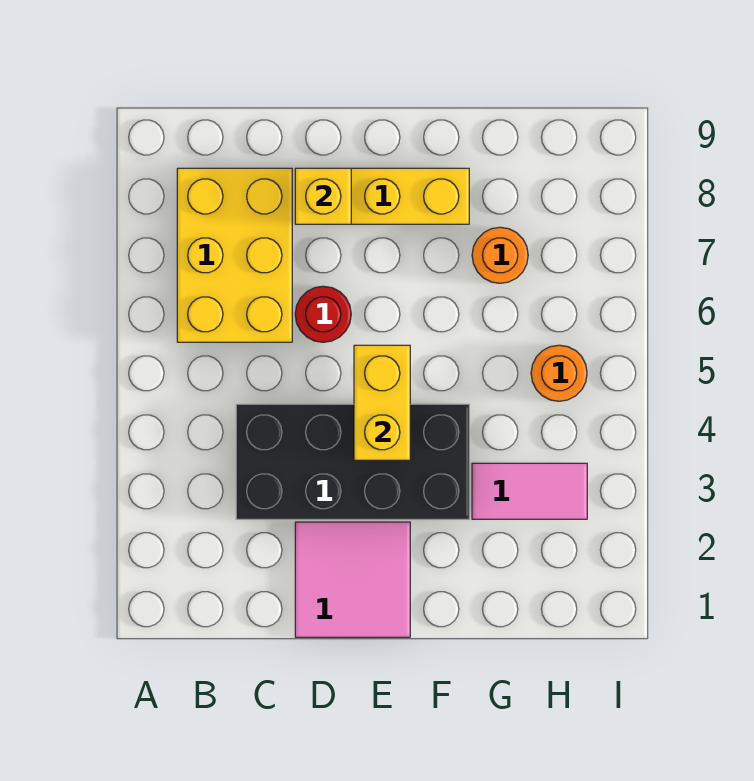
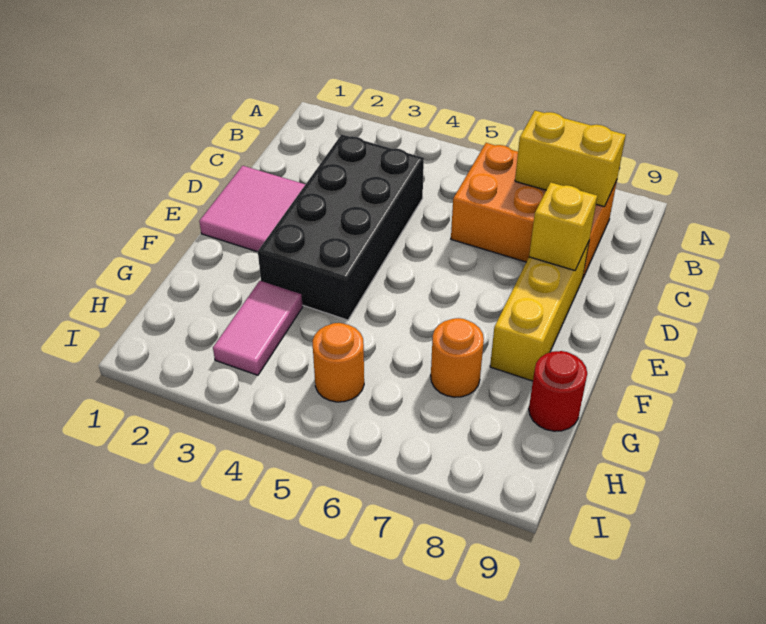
yellow 2x3 brick [177,168,292,342] -> orange 2x3 brick [451,143,617,279]
red 1x1 round brick [295,286,351,342] -> red 1x1 round brick moved to [529,351,587,431]
yellow 1x2 brick [354,345,410,460] -> yellow 1x2 brick moved to [515,111,626,207]

